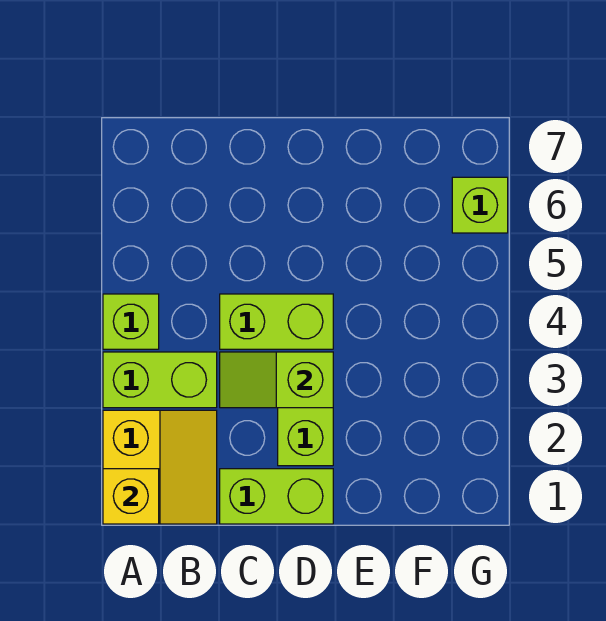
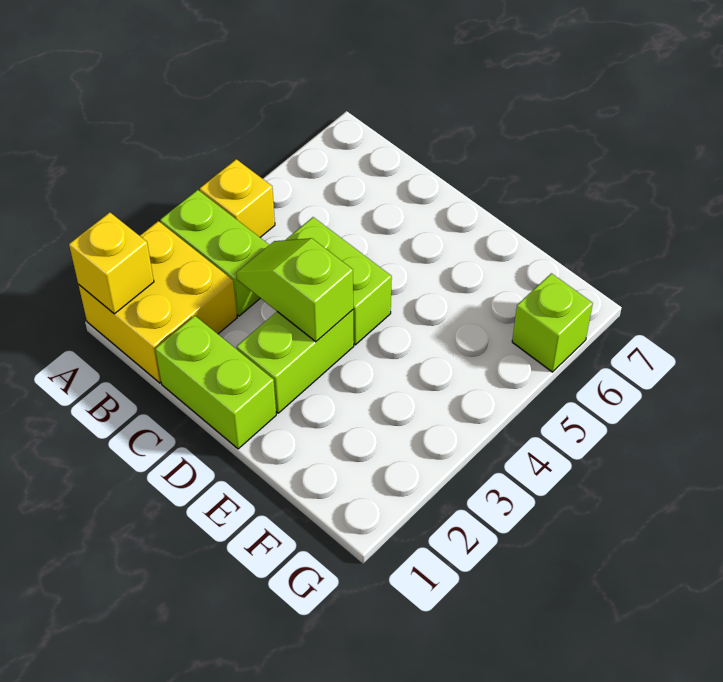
yellow 2x2 slope [103,410,217,524] -> yellow 2x2 brick [79,221,237,383]
lime 1x1 brick [103,294,159,349] -> yellow 1x1 brick [200,159,275,237]

